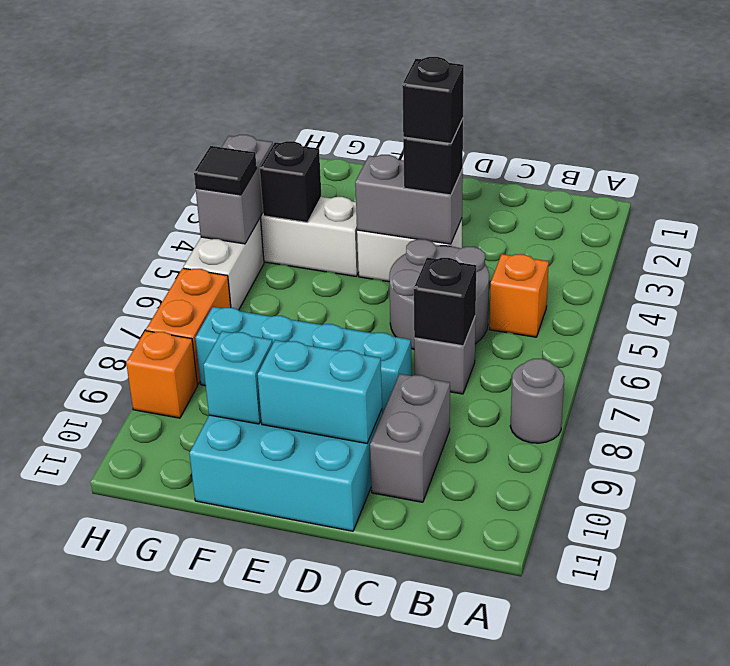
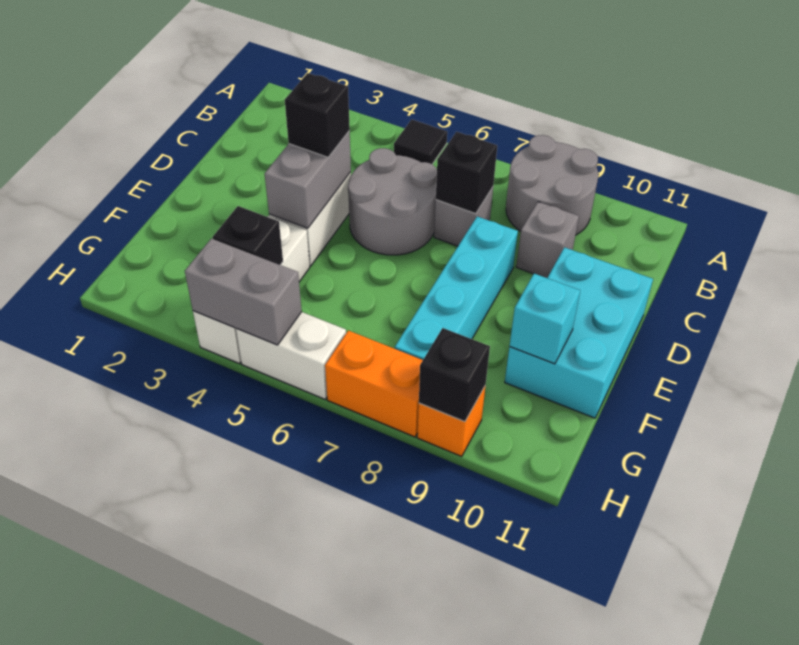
grey 1x1 round brick [510,359,564,443] -> grey 2x2 round brick [506,135,598,235]
orange 1x1 brick [490,254,549,337] -> none
grey 1x2 brick [370,374,450,502] -> grey 1x1 brick [516,202,579,278]
black 1x1 brick [402,57,464,144] -> black 1x1 brick moved to [419,328,490,422]
cyan 1x2 brick [258,340,382,443] -> none
black 1x1 tile [194,146,257,195] -> black 1x1 tile moved to [394,119,447,164]

